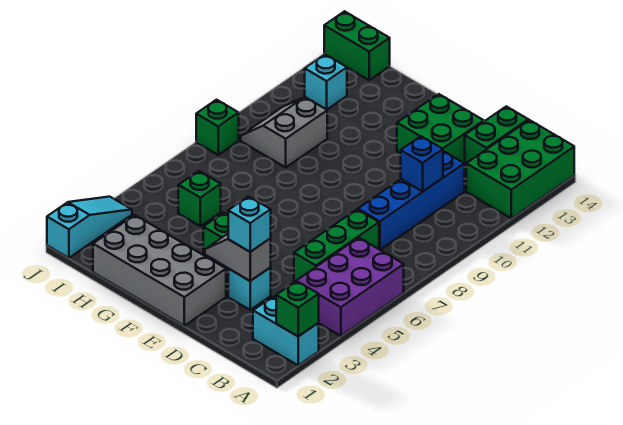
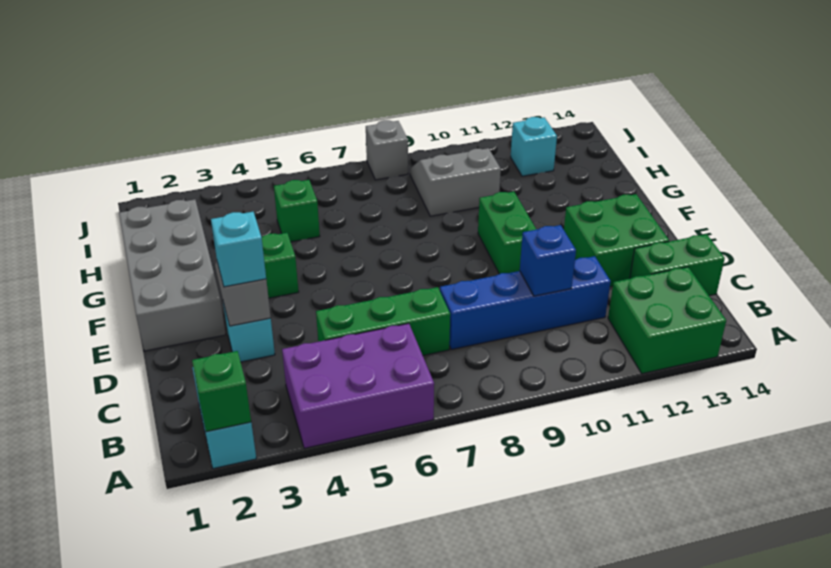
green 2x3 brick [466,120,574,218] -> green 2x2 brick [608,267,726,374]
green 1x2 brick [324,11,390,80] -> green 1x2 brick moved to [478,192,536,274]
cyan 1x3 slope [47,197,132,258] -> none
green 1x1 brick [196,100,239,155] -> grey 1x1 brick [366,120,408,180]

